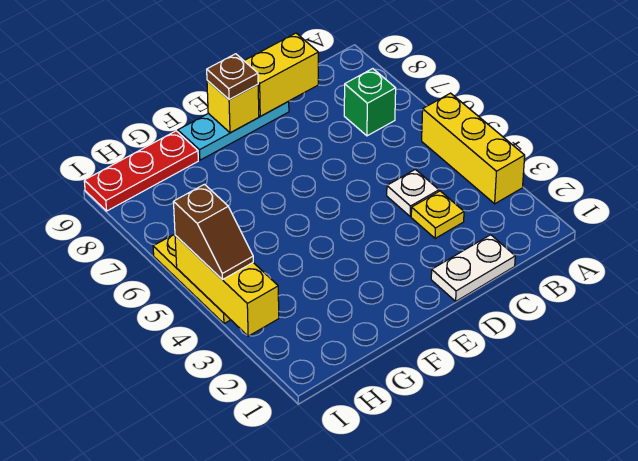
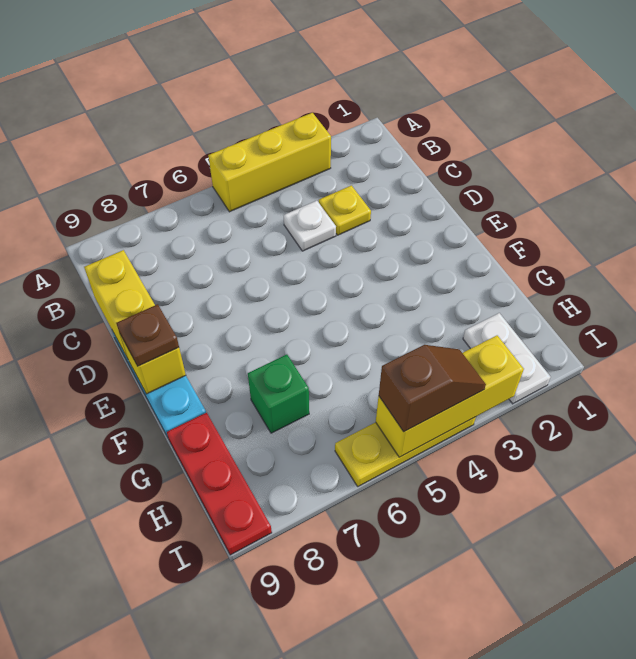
green 1x1 brick [344,69,396,136] -> green 1x1 brick moved to [248,355,309,433]
white 1x2 plate [431,235,515,301] -> white 1x2 plate moved to [463,313,551,404]

